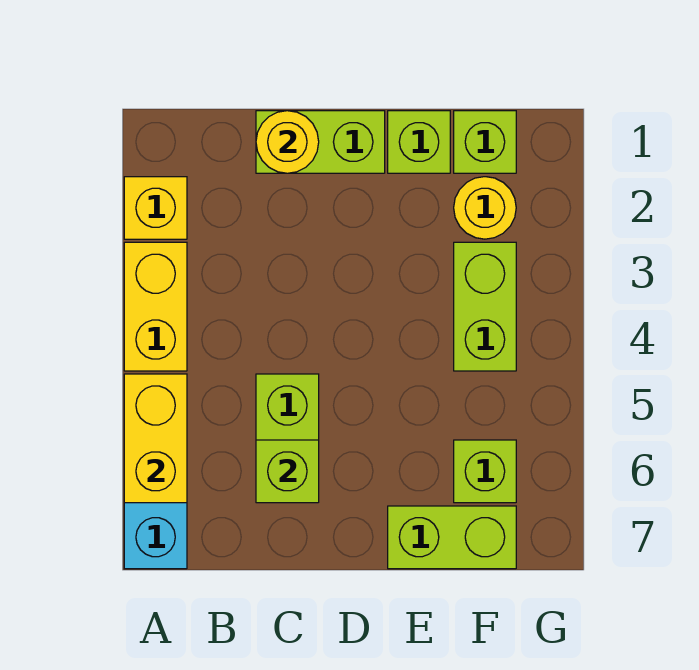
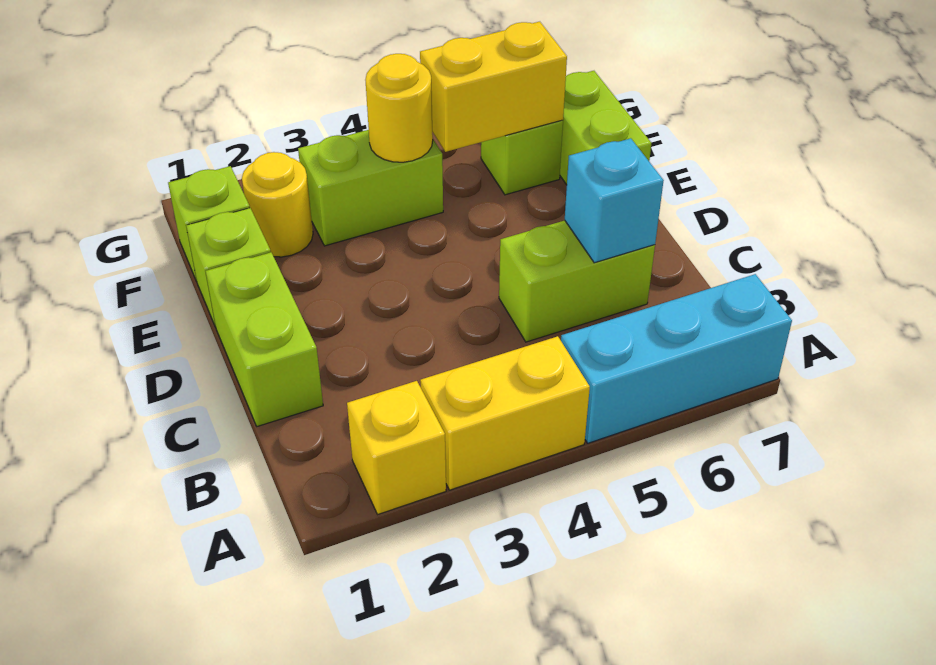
yellow 1x2 brick [124,374,187,503] -> yellow 1x2 brick moved to [420,22,567,152]
yellow 1x1 round brick [256,111,319,173] -> yellow 1x1 round brick moved to [365,54,433,162]
lime 1x1 brick [256,440,319,503] -> cyan 1x1 brick [565,138,664,263]

